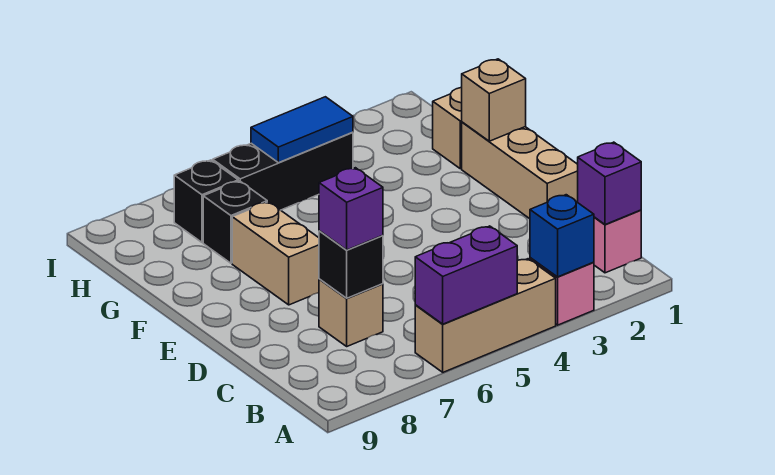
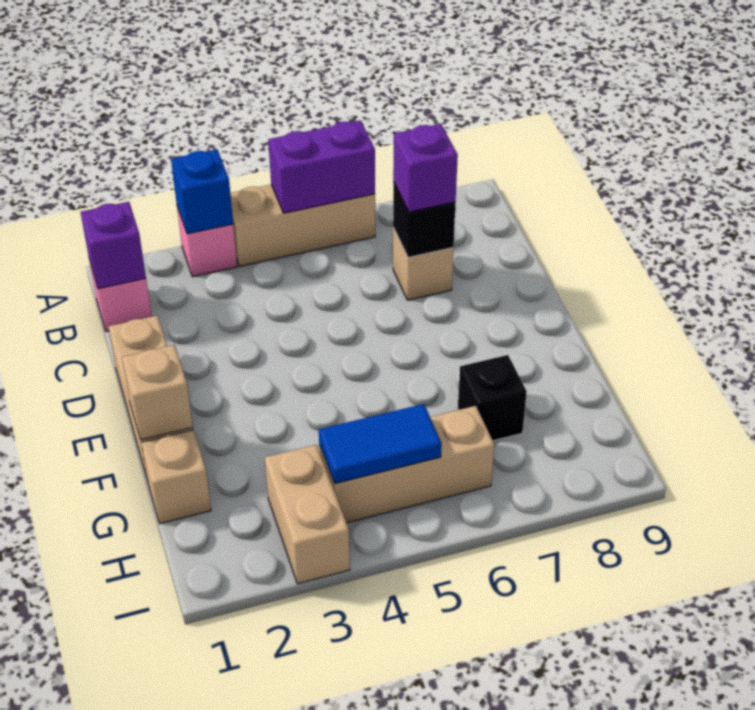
tan 1x2 brick [232,202,319,305] -> tan 1x2 brick moved to [265,445,350,584]
black 1x3 brick [213,132,353,210] -> tan 1x3 brick [319,406,494,523]
black 1x1 brick [174,160,238,242] -> none

